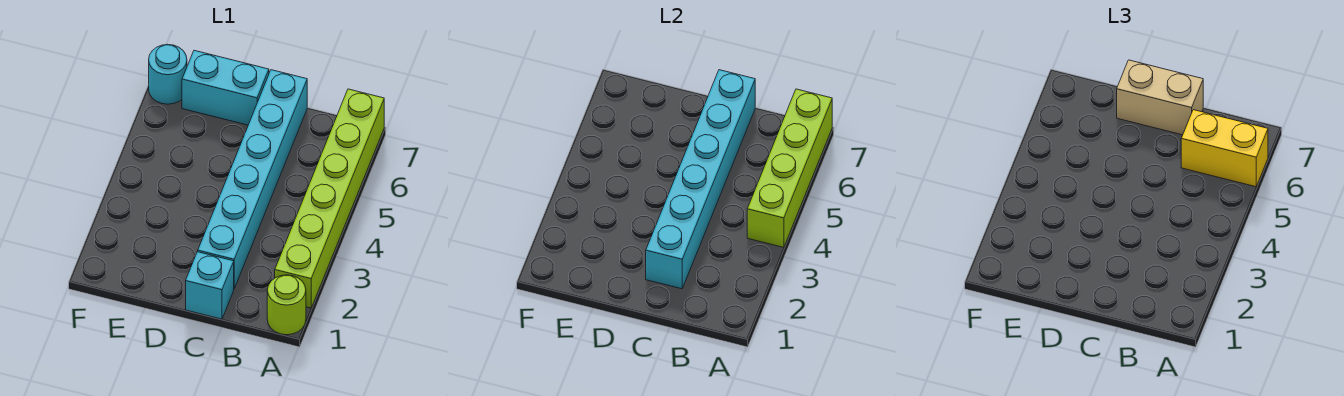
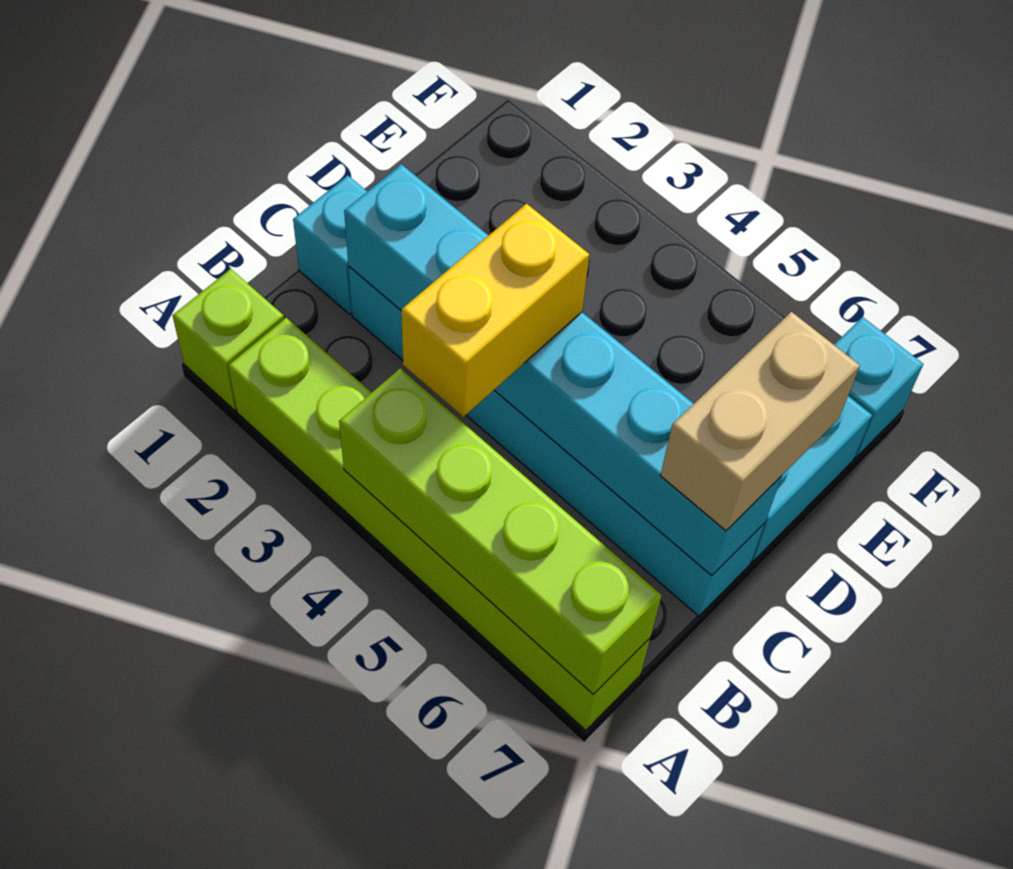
lime 1x1 round brick [267,275,306,335] -> lime 1x1 brick [173,269,284,410]
yellow 1x2 brick [1181,110,1268,187] -> yellow 1x2 brick moved to [401,204,589,417]
cyan 1x1 round brick [149,44,187,104] -> cyan 1x1 brick [834,317,923,458]

